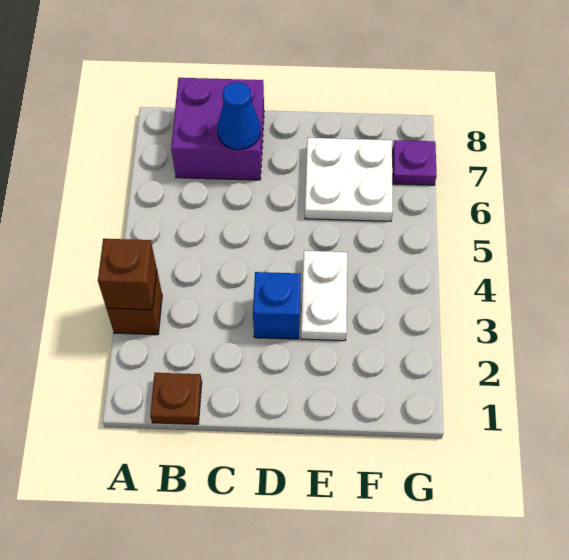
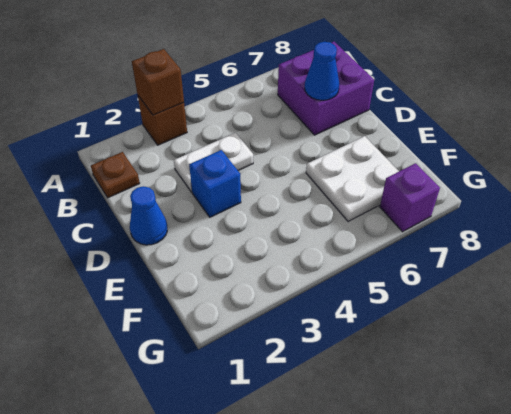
none -> blue 1x1 cone [130,186,167,245]
white 1x2 plate [301,251,347,341] -> white 1x2 plate moved to [174,133,253,192]
purple 1x1 plate [393,140,437,185] -> purple 1x1 brick [380,163,440,232]

